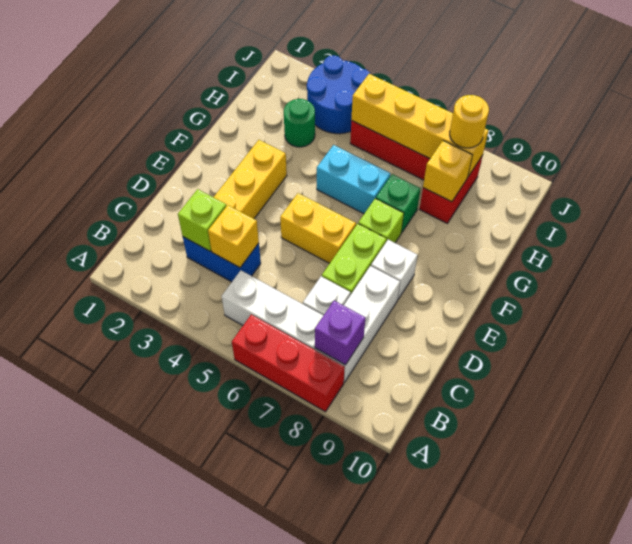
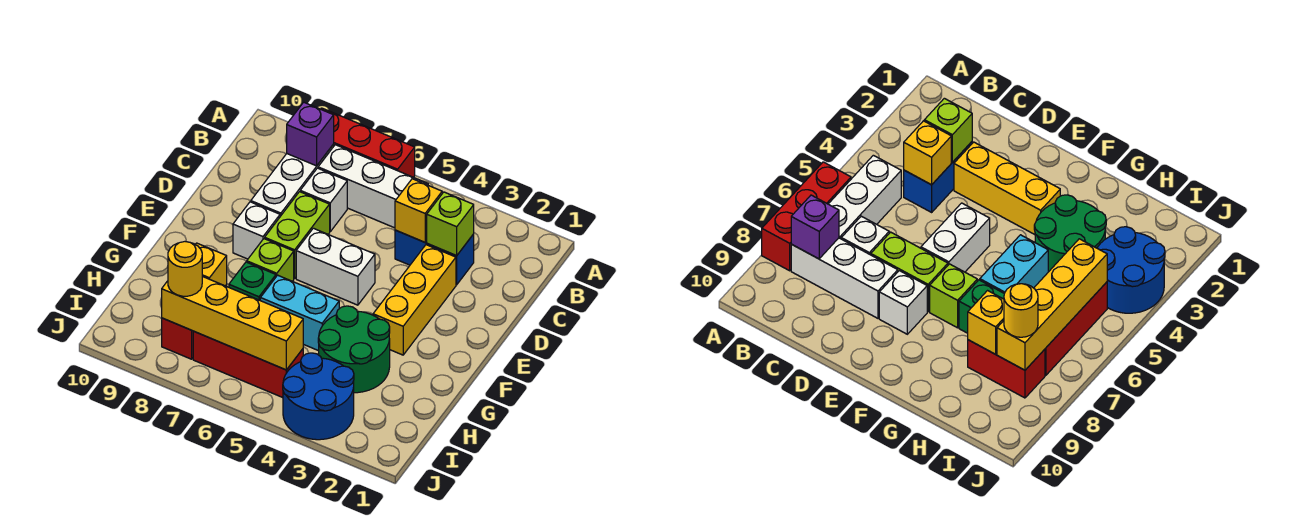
yellow 1x2 brick [280,193,356,263] -> white 1x2 brick [296,228,375,305]
green 1x1 round brick [284,99,315,147] -> green 2x2 round brick [318,306,390,393]

